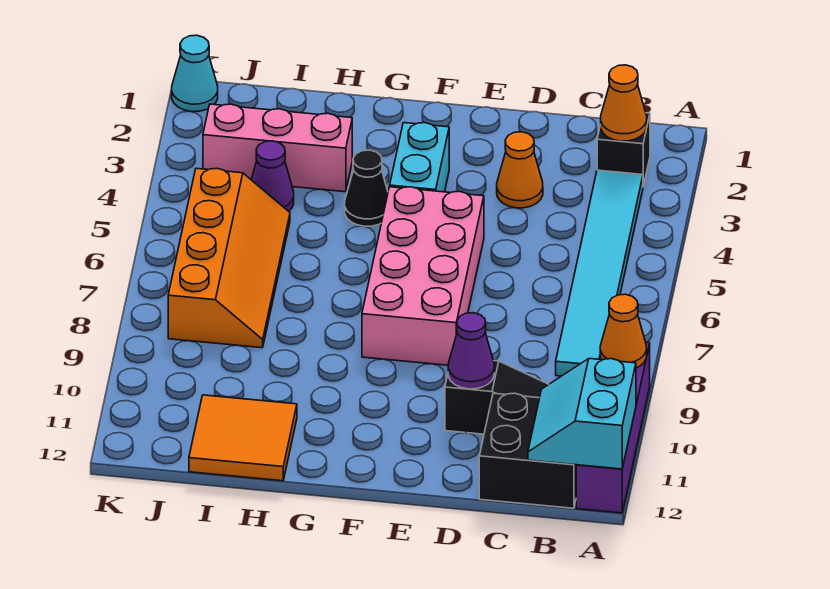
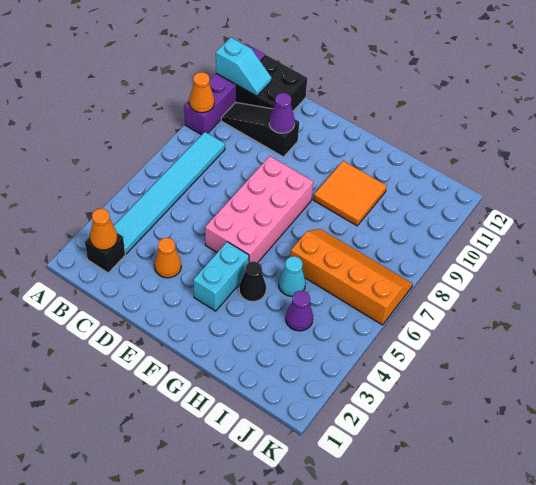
cyan 2x2 slope [528,359,636,469] -> cyan 1x2 slope [216,37,272,96]
pink 1x3 brick [203,104,352,192] -> none
orange 2x2 tile [189,395,297,481] -> orange 2x2 tile moved to [313,161,387,226]
orange 2x4 slope [168,168,290,348] -> orange 2x4 slope turned to [290,229,412,325]
cyan 1x1 cone [172,35,218,112] -> cyan 1x1 cone moved to [279,256,306,296]

